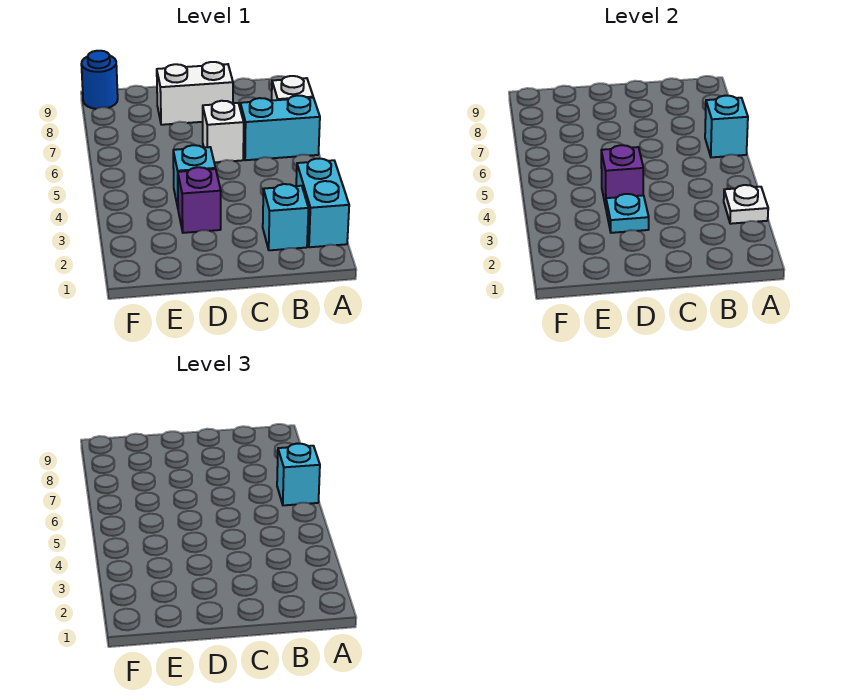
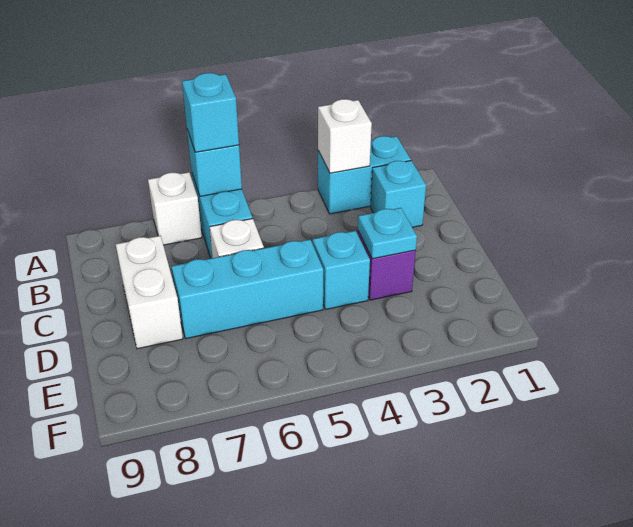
white 1x1 plate [724,185,768,224] -> white 1x1 brick [318,99,372,173]
purple 1x1 brick [601,145,643,207] -> none
none -> cyan 1x3 brick [171,240,323,339]
blue 1x1 round brick [81,51,118,109] -> none

